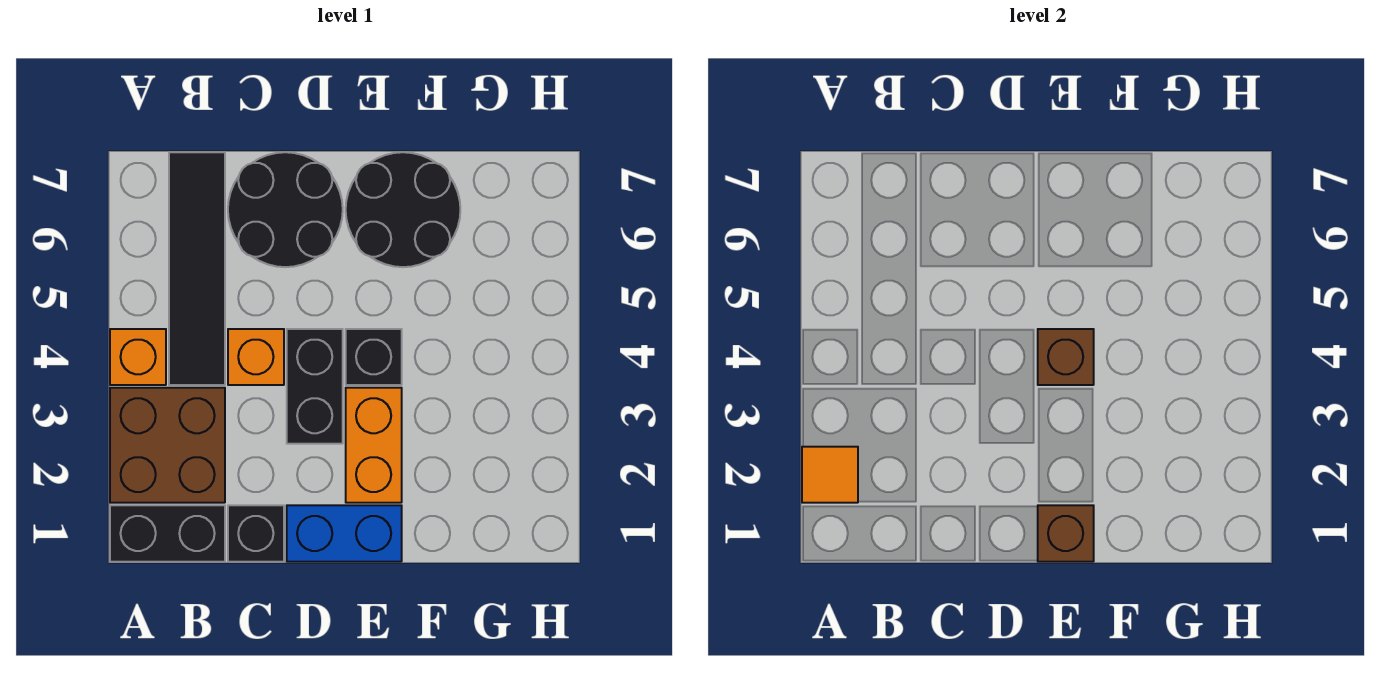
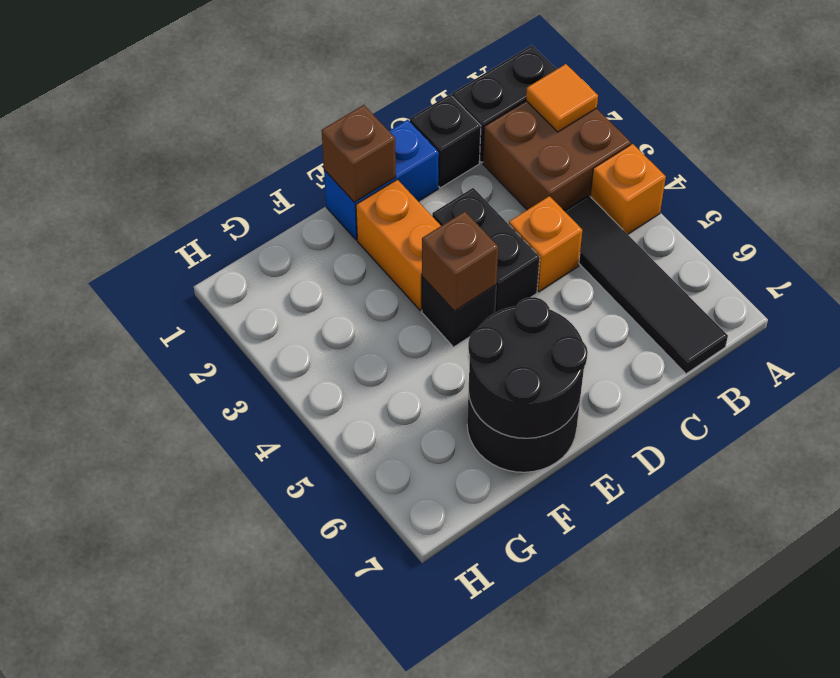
black 2x2 round brick [228,152,343,267] -> black 2x2 round brick moved to [468,297,588,438]

